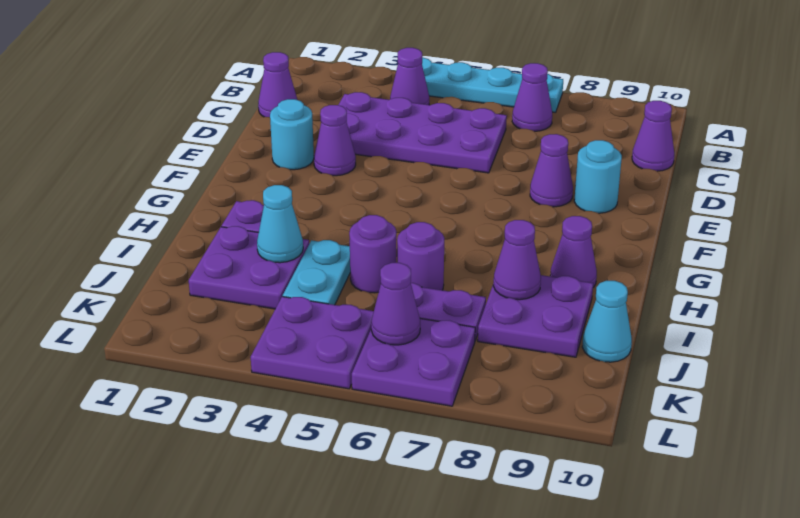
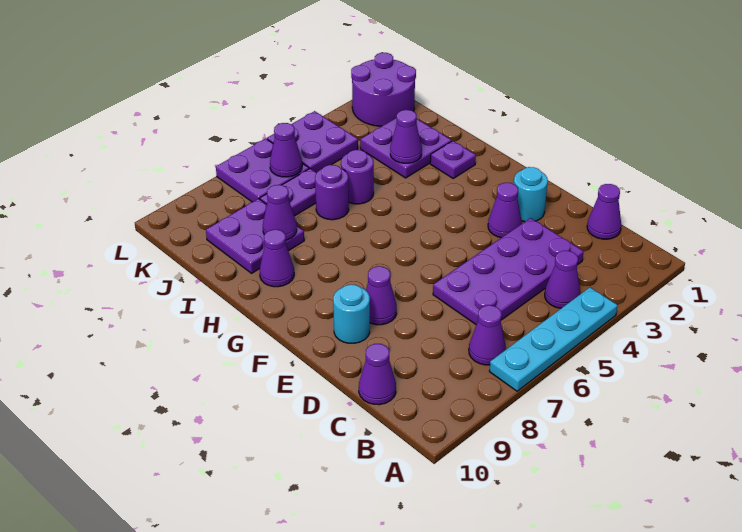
cyan 1x1 cone [257,185,303,263] -> purple 1x1 cone [390,110,422,163]
cyan 1x2 plate [283,240,350,305] -> none
cyan 1x1 cone [582,281,632,362] -> none
none -> purple 2x2 round brick [351,53,416,126]

